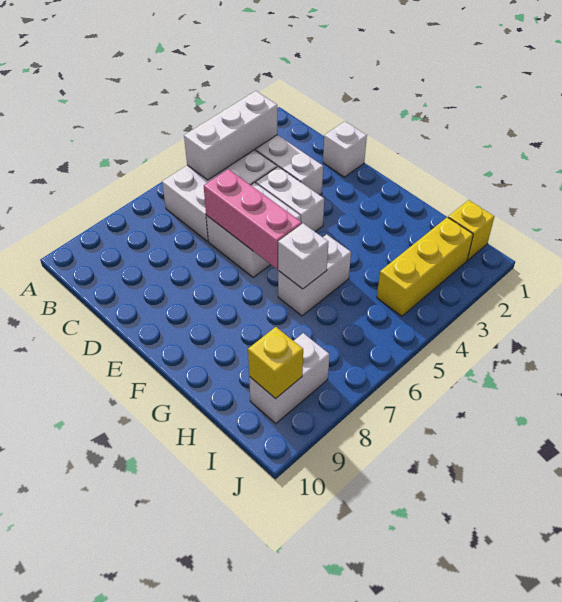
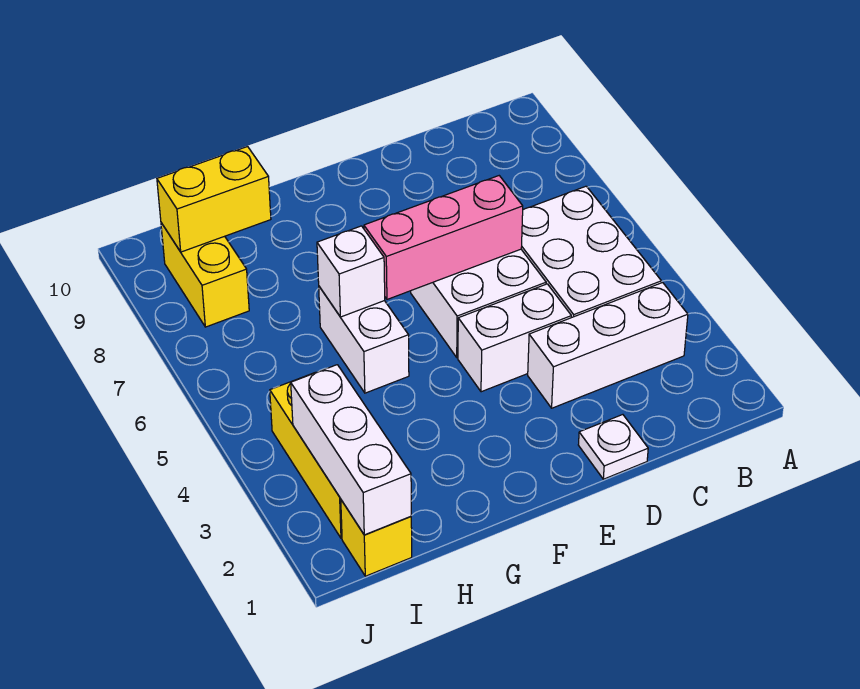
white 1x3 brick [184,91,277,180] -> white 1x3 brick moved to [291,365,411,535]
white 1x1 brick [323,121,367,177] -> white 1x1 plate [578,415,648,479]
white 1x2 brick [249,333,330,424] -> yellow 1x2 brick [161,223,249,327]
yellow 1x1 brick [248,327,303,399] -> yellow 1x2 brick [157,147,271,252]

